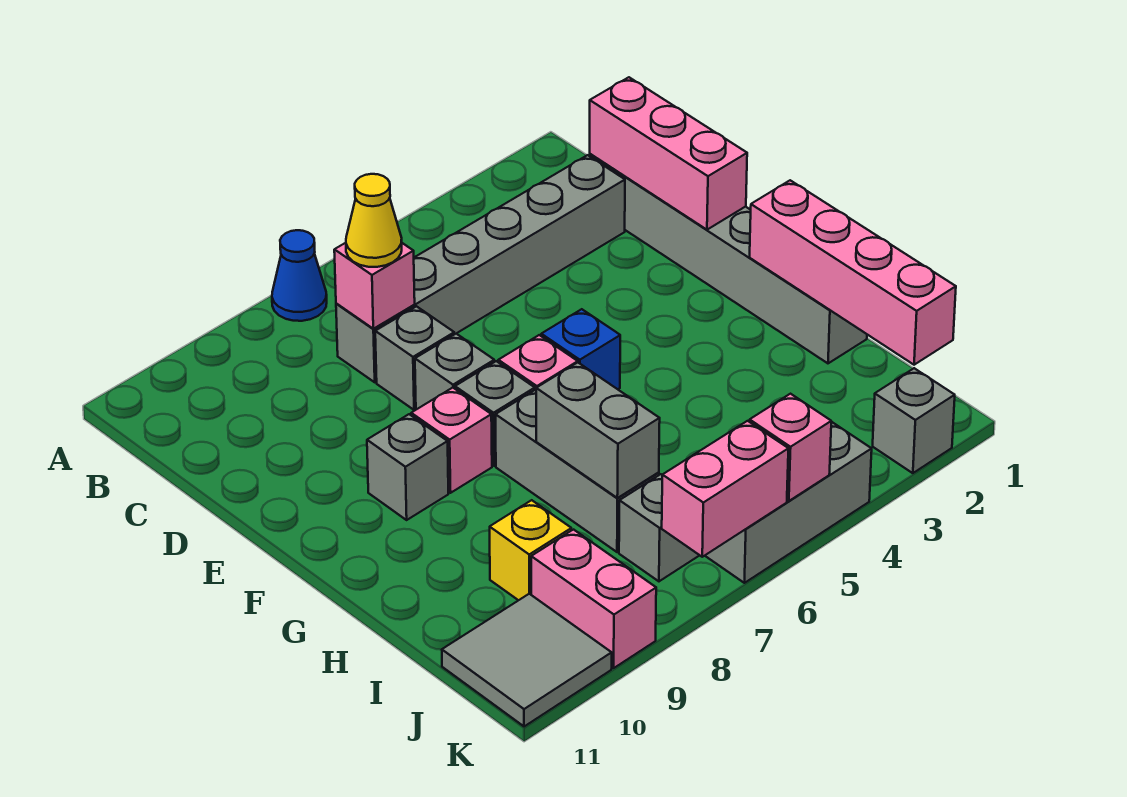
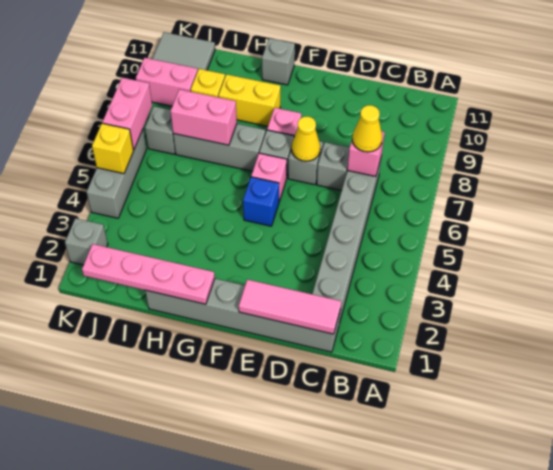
blue 1x1 cone [272,230,327,321] -> none
pink 1x3 brick [590,77,747,230] -> pink 1x3 tile [239,279,341,334]
none -> yellow 1x1 cone [292,117,320,161]
grey 1x1 brick [367,414,448,520] -> grey 1x1 brick moved to [262,38,295,85]
pink 1x4 brick [750,180,956,365] -> pink 1x4 plate [82,244,215,304]
none -> yellow 1x2 brick [219,74,281,126]
grey 1x2 brick [536,362,660,498] -> pink 1x2 brick [170,89,237,145]
pink 1x1 brick [750,394,831,501] -> yellow 1x1 brick [92,123,133,174]

